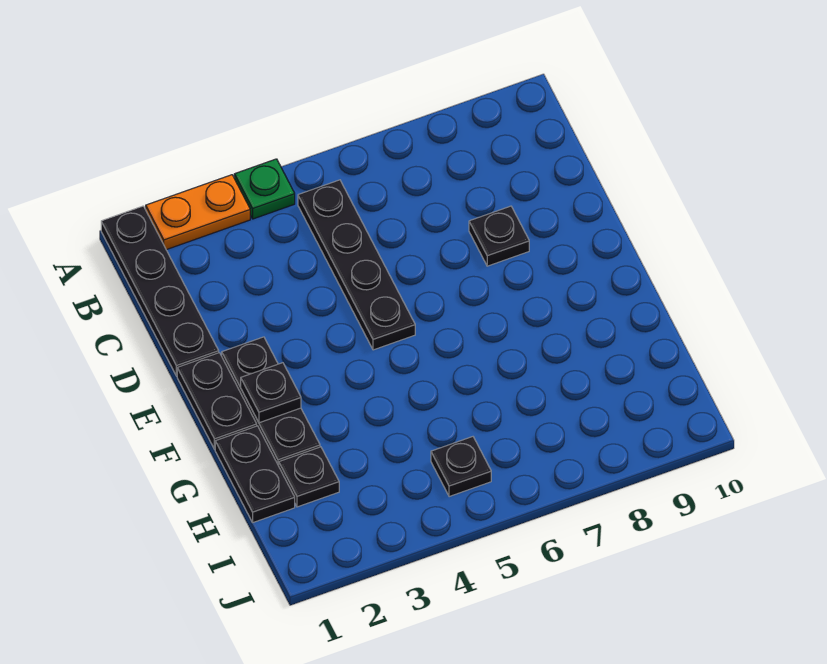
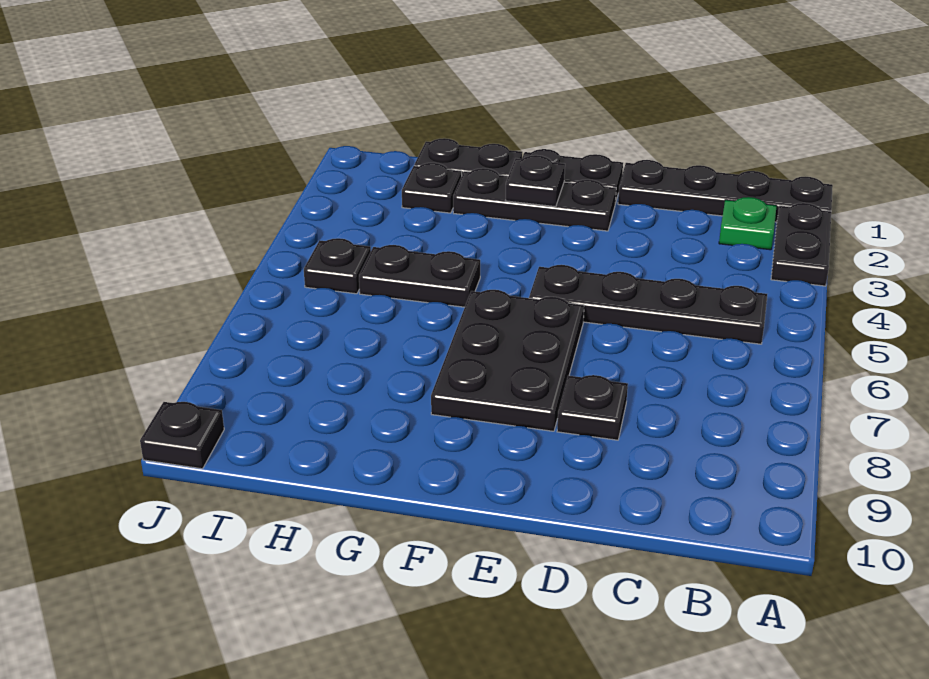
orange 1x2 plate [146,175,250,250] -> black 1x2 plate [771,203,831,286]
green 1x1 plate [234,159,295,219] -> green 1x1 plate moved to [719,197,777,250]
none -> black 2x3 plate [431,290,584,431]
none -> black 1x2 plate [359,245,480,307]
none -> black 1x1 plate [140,402,224,469]

